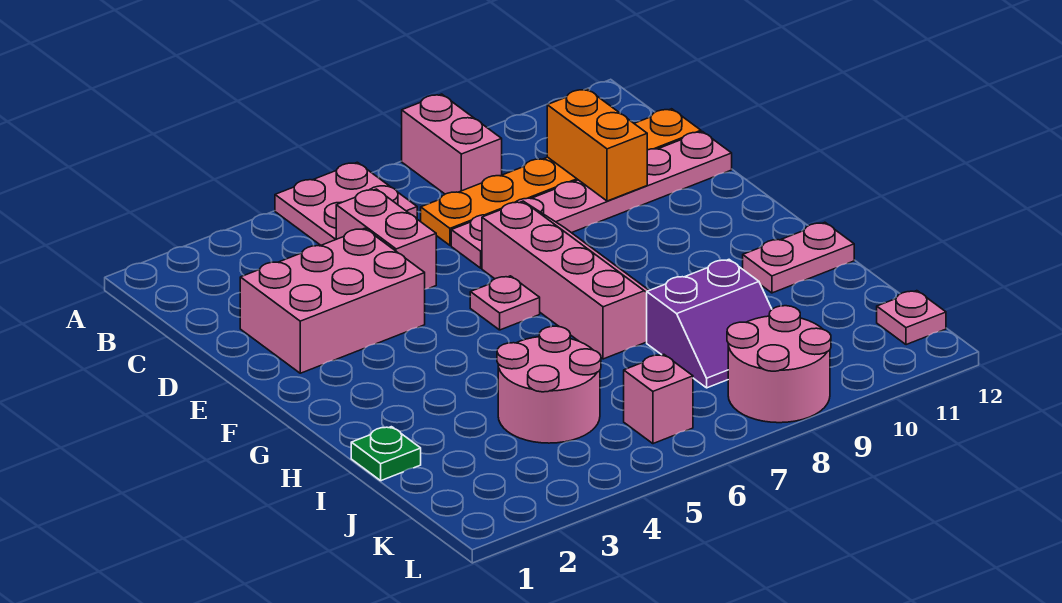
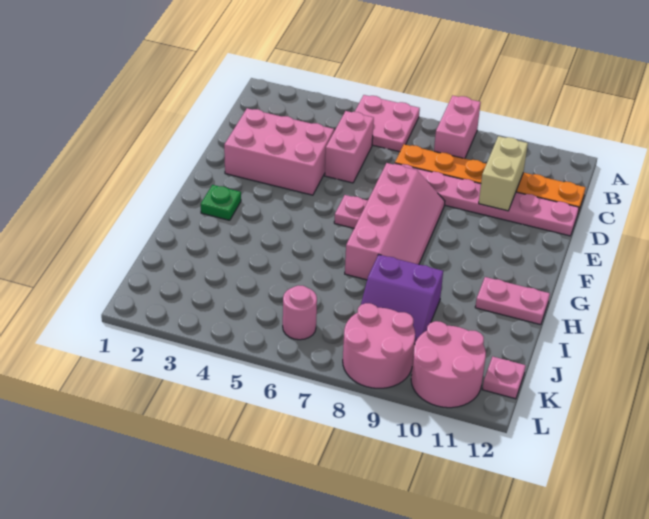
orange 1x2 brick [547,89,647,201] -> tan 1x2 brick [479,136,528,211]
green 1x1 plate [351,427,421,481] -> green 1x1 plate moved to [201,185,241,220]
pink 2x2 round brick [497,326,601,443] -> pink 2x2 round brick moved to [411,321,486,408]
pink 1x1 brick [624,354,693,444] -> pink 1x1 round brick [283,286,317,340]

